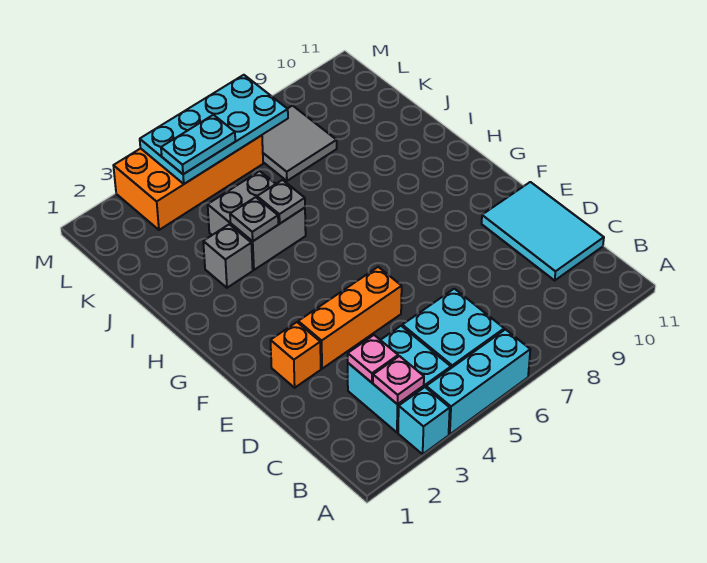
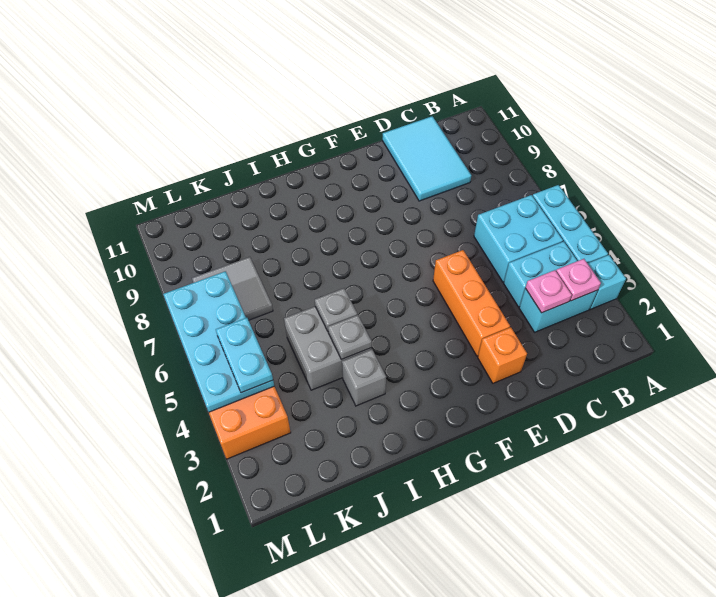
cyan 2x3 tile [482,182,604,280] -> cyan 2x3 tile turned to [382,116,471,201]

